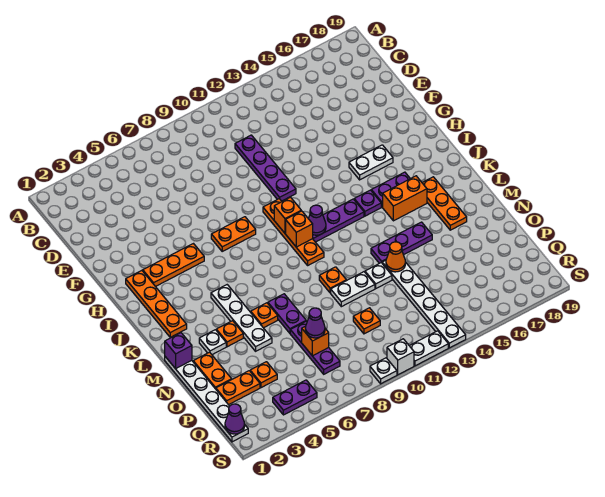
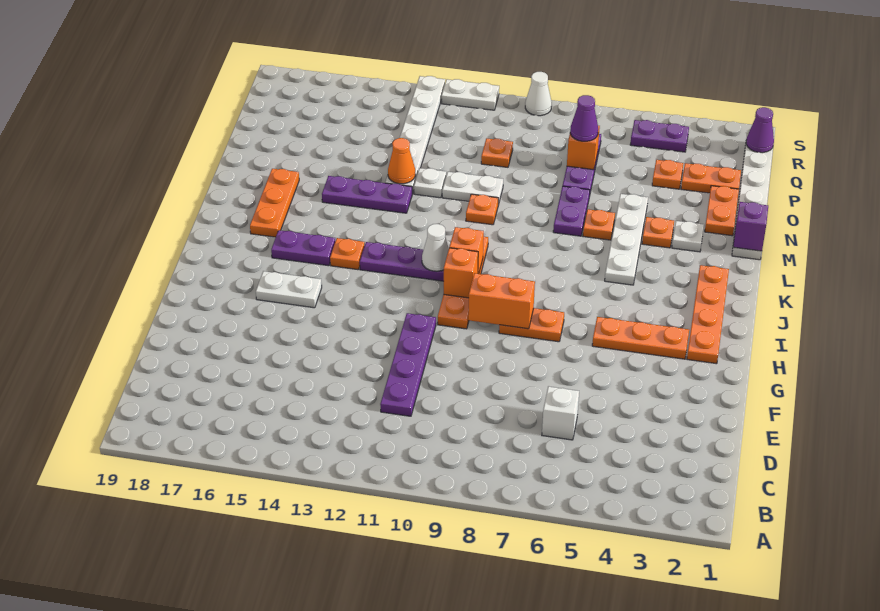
purple 1x1 cone [308,205,326,235] -> white 1x1 cone [422,224,449,271]
purple 1x1 plate [354,190,381,216] -> orange 1x1 plate [330,238,365,270]
orange 1x2 brick [383,176,427,221] -> orange 1x2 brick moved to [468,273,535,329]
white 1x1 plate [370,358,397,384] -> white 1x1 cone [525,72,552,116]
white 1x1 brick [387,339,414,375] -> white 1x1 brick moved to [542,386,579,440]

